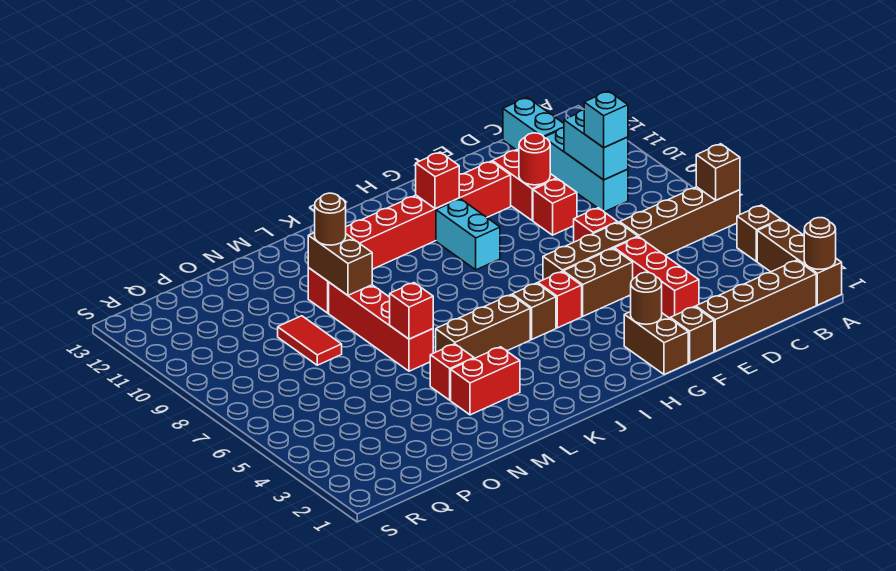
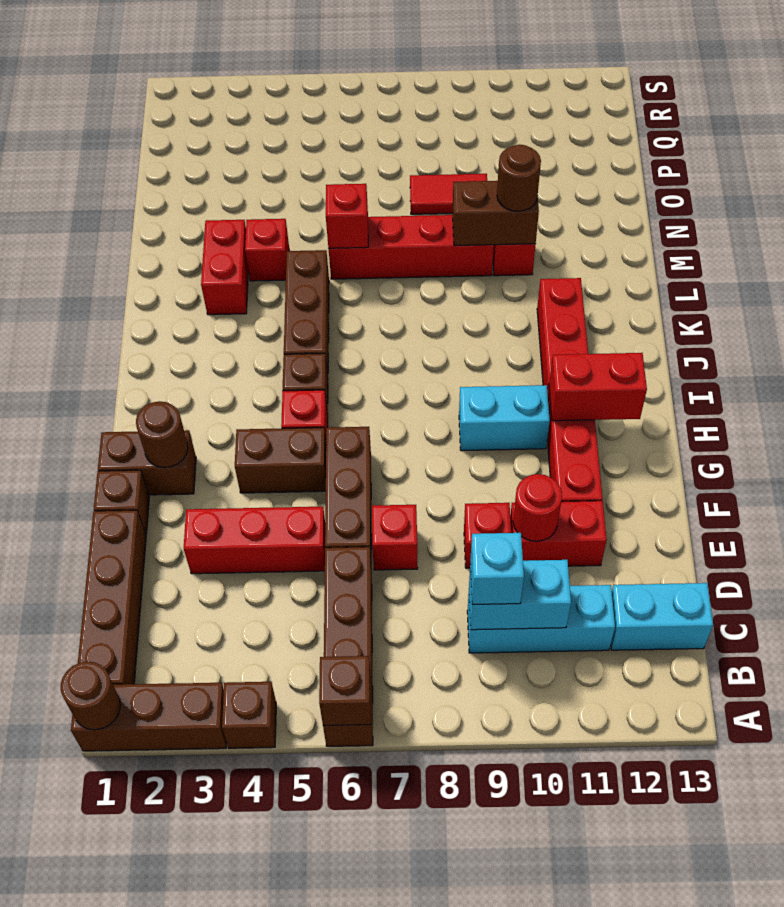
brown 1x2 brick [563,248,633,316] -> brown 1x2 brick turned to [235,428,326,493]
red 1x1 brick [416,152,459,209] -> red 1x2 brick [549,353,647,421]

